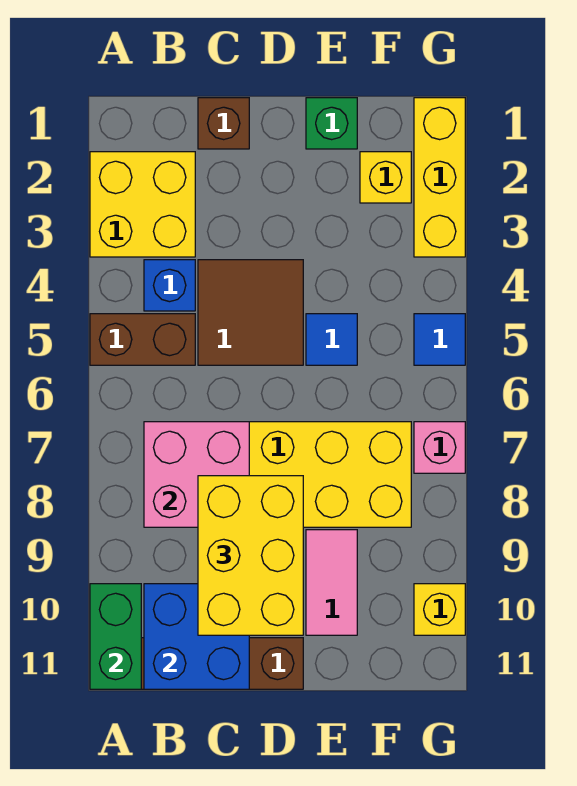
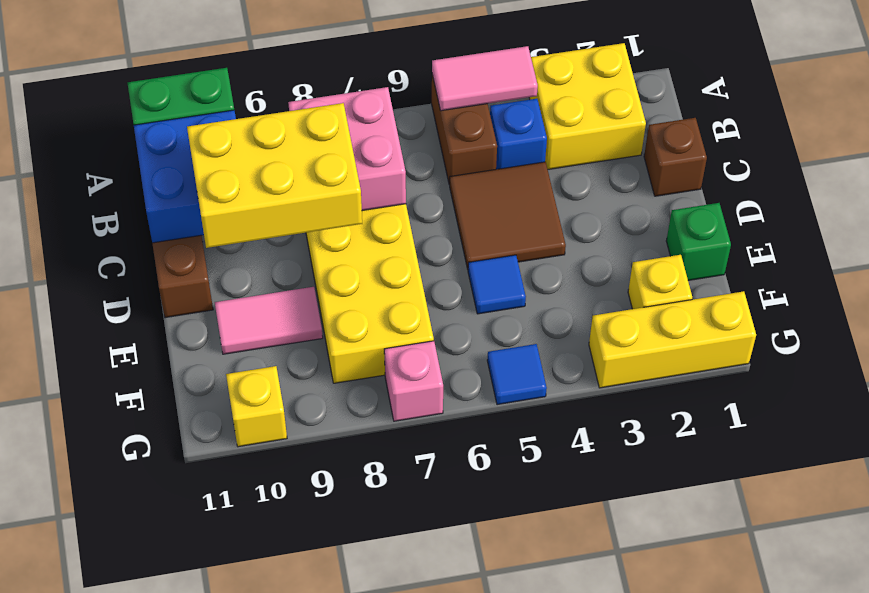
none -> pink 1x2 tile [432,46,538,111]

